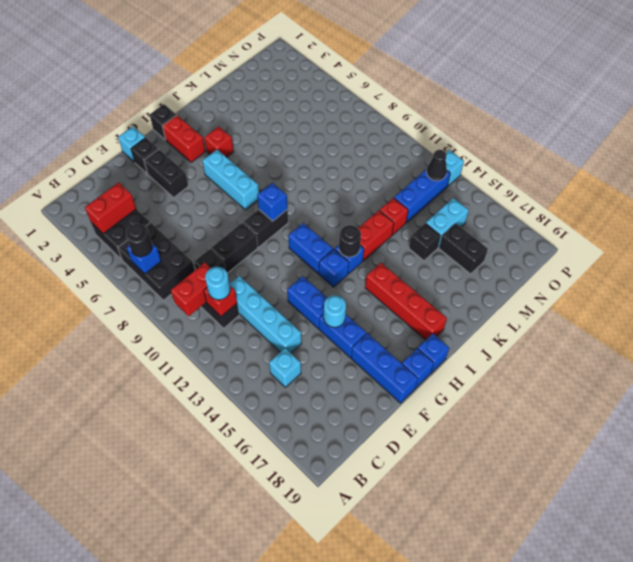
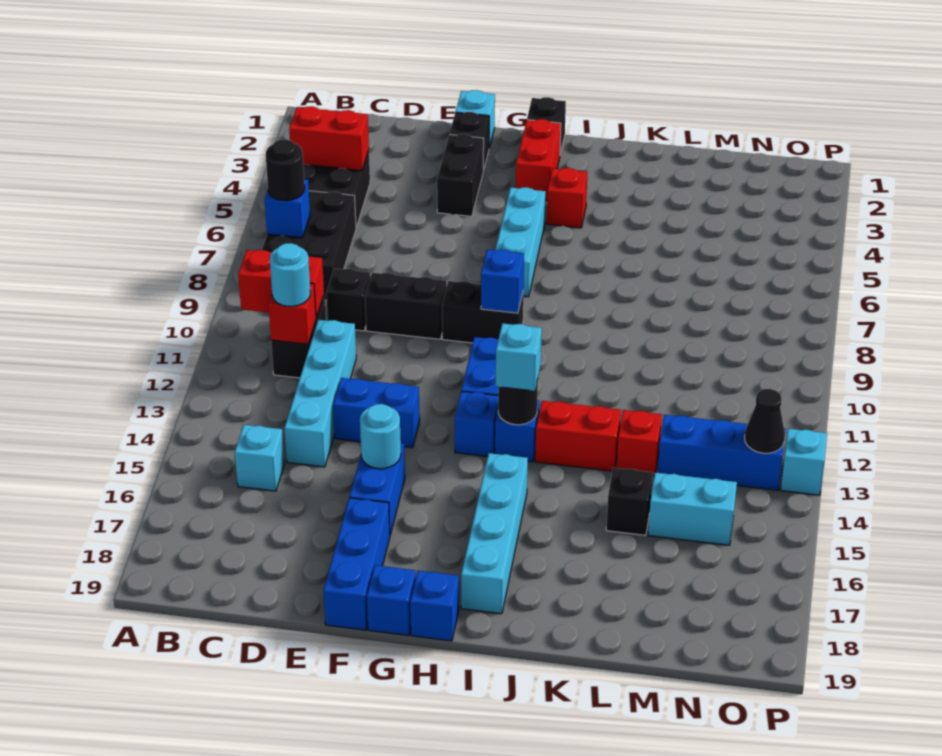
blue 1x2 brick [287,276,327,328] -> blue 1x2 brick turned to [333,378,420,448]
none -> cyan 1x1 brick [496,323,542,391]
red 1x4 brick [365,263,447,340] -> cyan 1x4 brick [461,453,528,614]
black 1x2 brick [439,223,488,274] -> none

